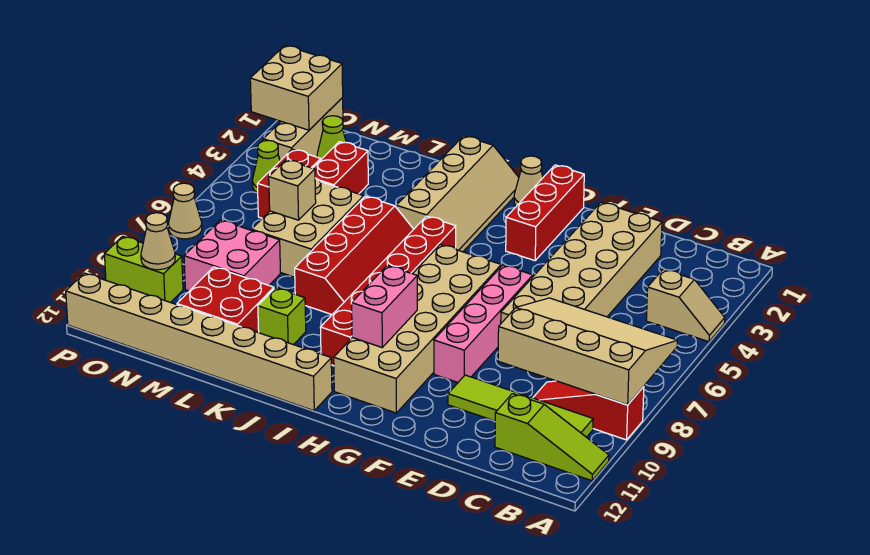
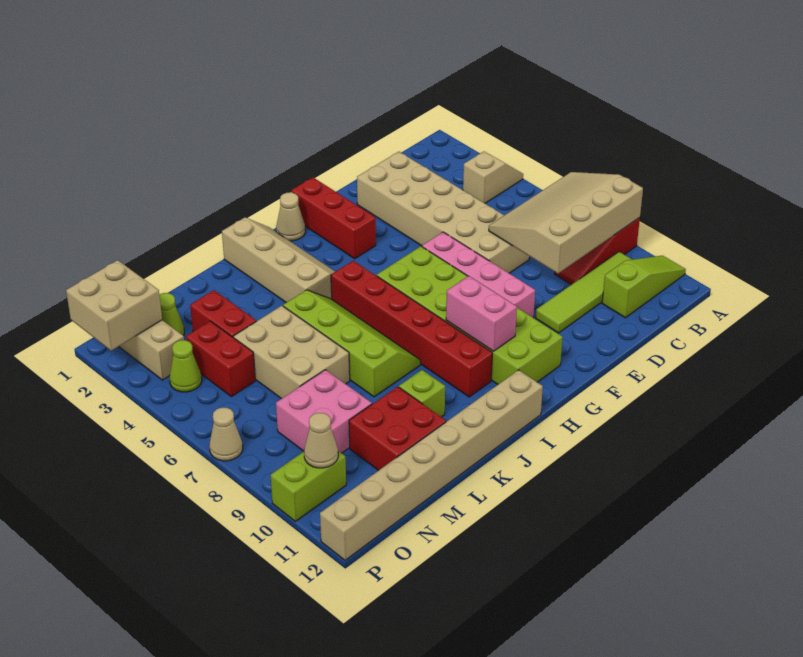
tan 2x6 brick [334,245,501,413] -> lime 2x6 brick [377,246,563,384]
red 2x4 slope [295,196,414,314] -> lime 2x4 slope [283,290,420,397]
tan 1x1 brick [269,160,316,220] -> none

